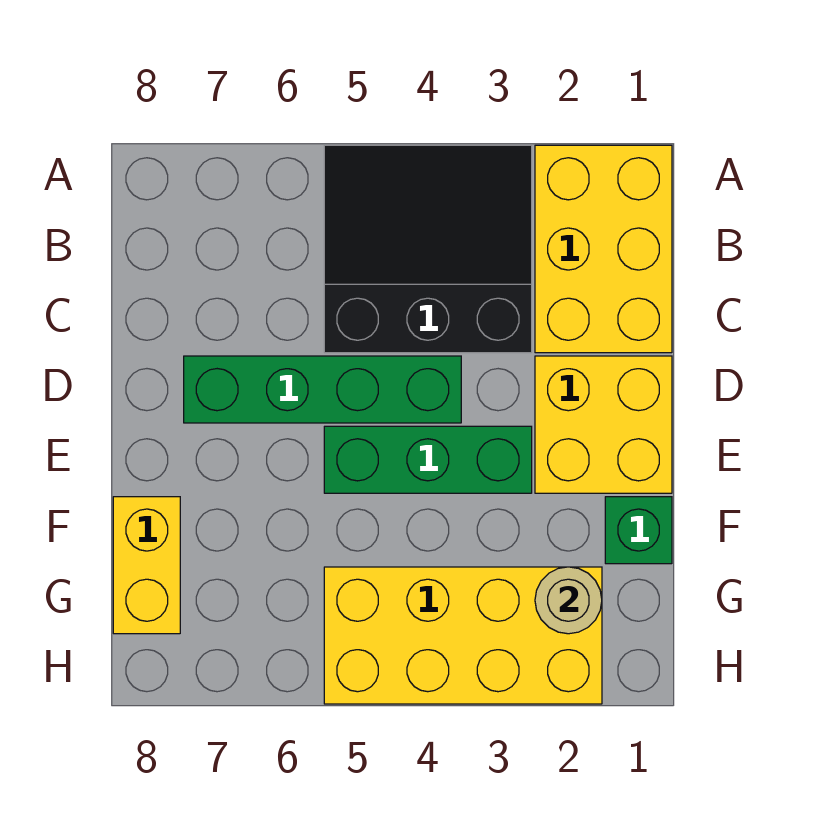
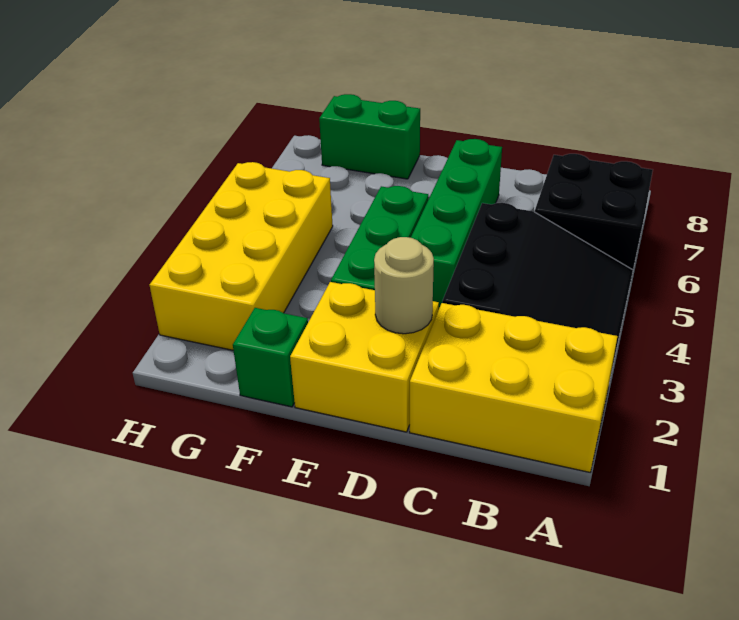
none -> black 2x2 brick [535,154,653,270]
yellow 1x2 brick [113,497,180,634] -> green 1x2 brick [319,94,420,179]
tan 1x1 round brick [535,567,602,634] -> tan 1x1 round brick moved to [374,237,434,334]

